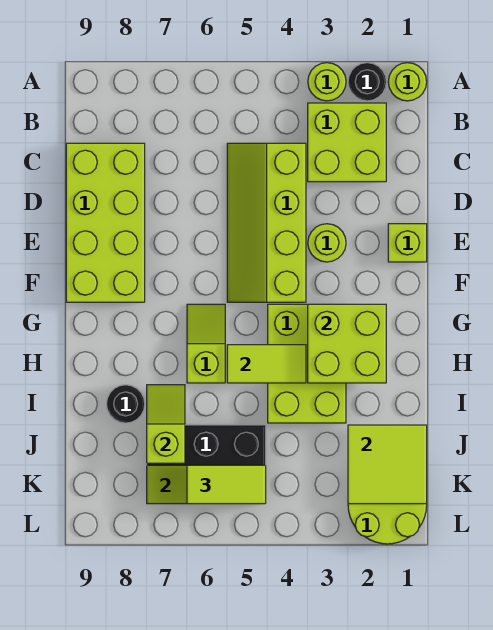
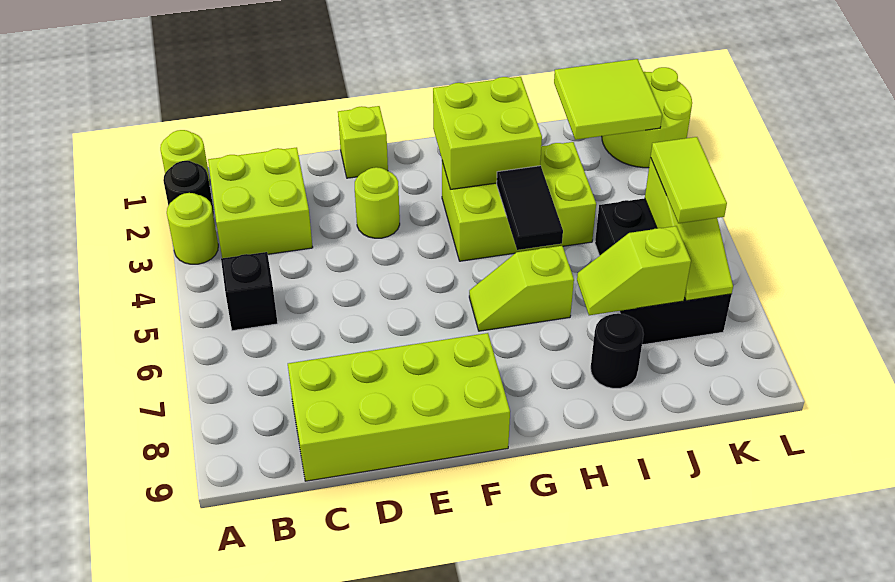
none -> black 1x1 brick [221,252,278,331]
lime 2x4 slope [227,143,306,302] -> none
lime 1x2 tile [227,345,306,383] -> black 1x2 tile [497,166,563,250]

